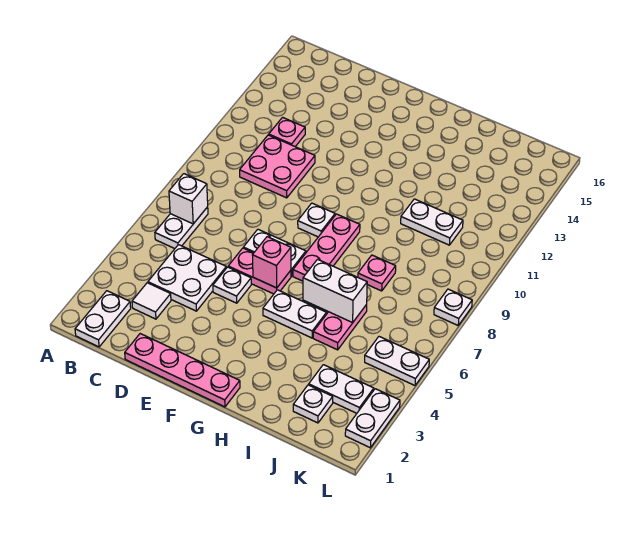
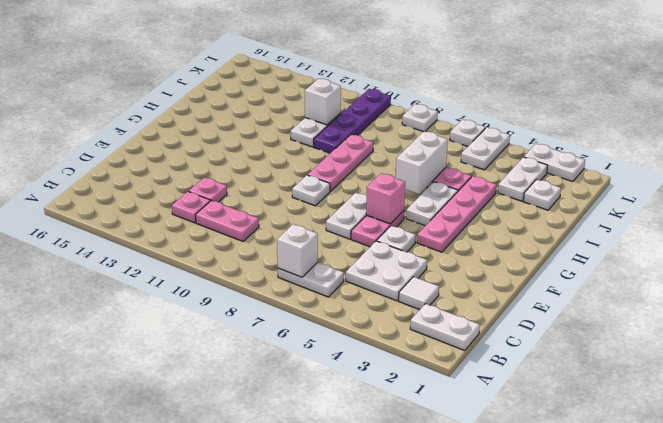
pink 2x2 plate [240,135,315,198] -> pink 1x2 plate [196,200,259,241]
pink 1x4 plate [125,334,240,407] -> pink 1x4 plate moved to [417,176,497,252]
pink 1x3 plate [293,214,360,281] -> pink 1x3 plate turned to [308,135,373,191]
pink 1x1 plate [358,255,396,291] -> pink 1x1 plate moved to [189,177,227,202]
none -> purple 1x4 plate [314,89,391,153]
none -> white 1x1 brick [305,79,341,125]
none -> white 1x1 plate [450,119,485,146]

